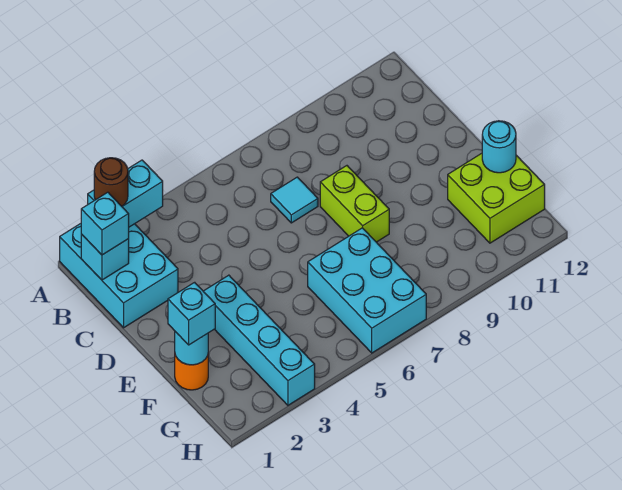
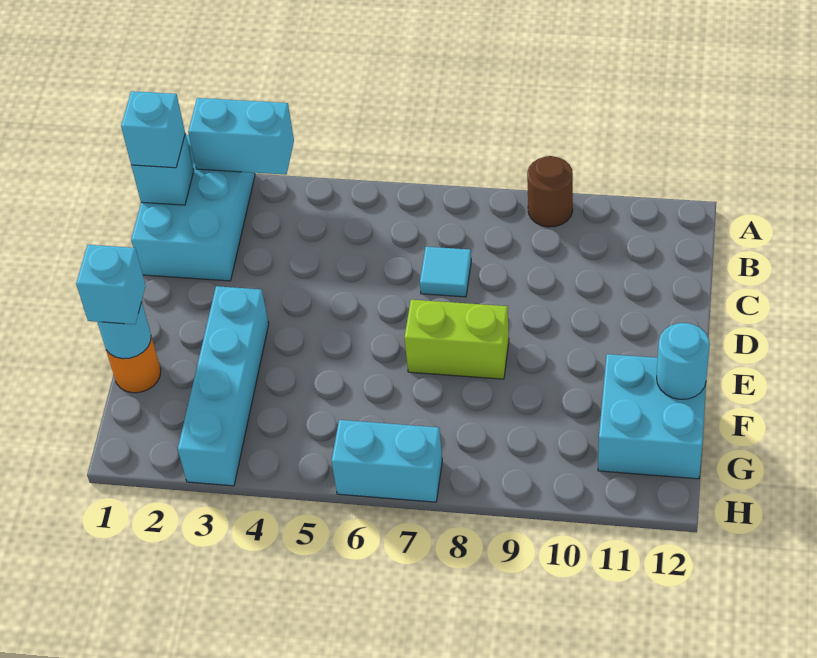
brown 1x1 round brick [94,158,128,206] -> brown 1x1 round brick moved to [527,156,573,227]
lime 1x2 brick [320,166,389,242] -> lime 1x2 brick turned to [404,300,509,379]
cyan 2x3 brick [308,228,426,353] -> cyan 1x2 brick [332,420,442,502]
lime 2x2 brick [448,153,545,243] -> cyan 2x2 brick [598,354,706,479]

